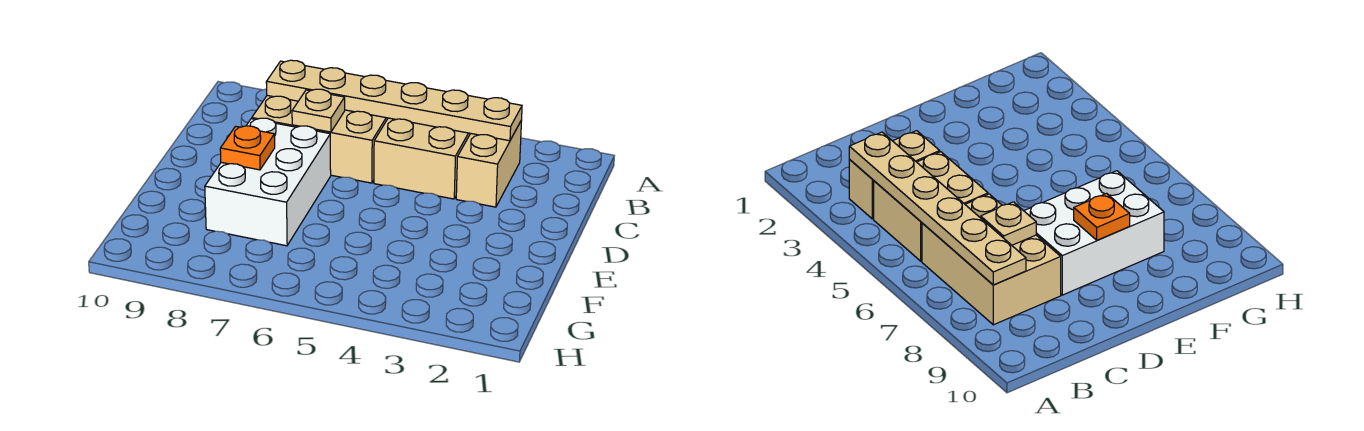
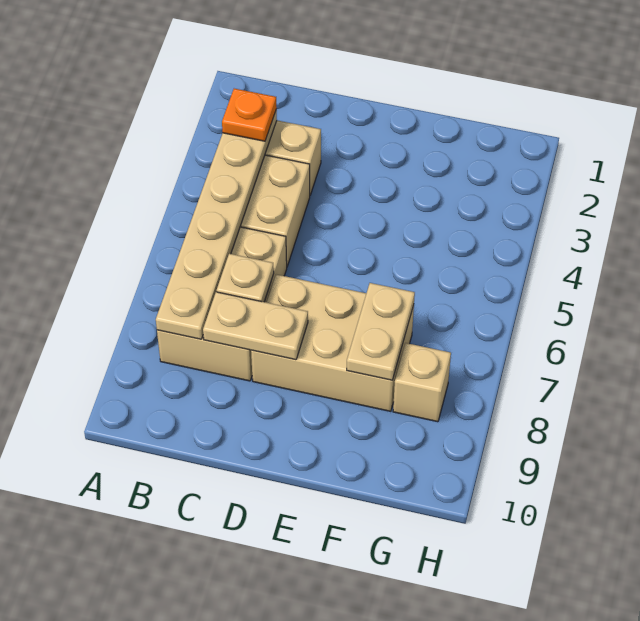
none -> tan 1x2 plate [203,292,308,360]
white 2x3 brick [205,118,331,246] -> tan 2x3 brick [251,274,414,411]
orange 1x1 plate [220,126,275,170] -> orange 1x1 plate moved to [222,89,277,141]
none -> tan 1x2 plate [347,283,415,380]
none -> tan 1x1 brick [393,343,451,422]

